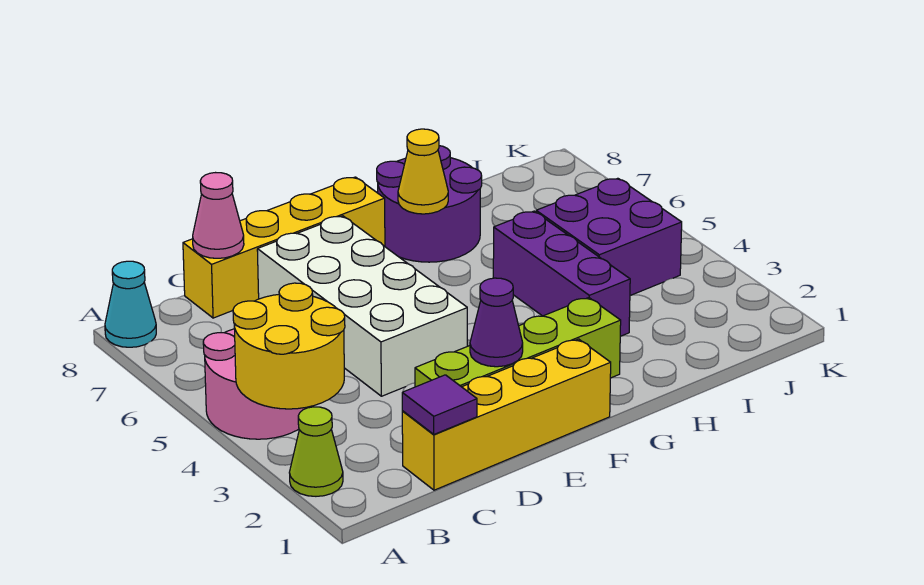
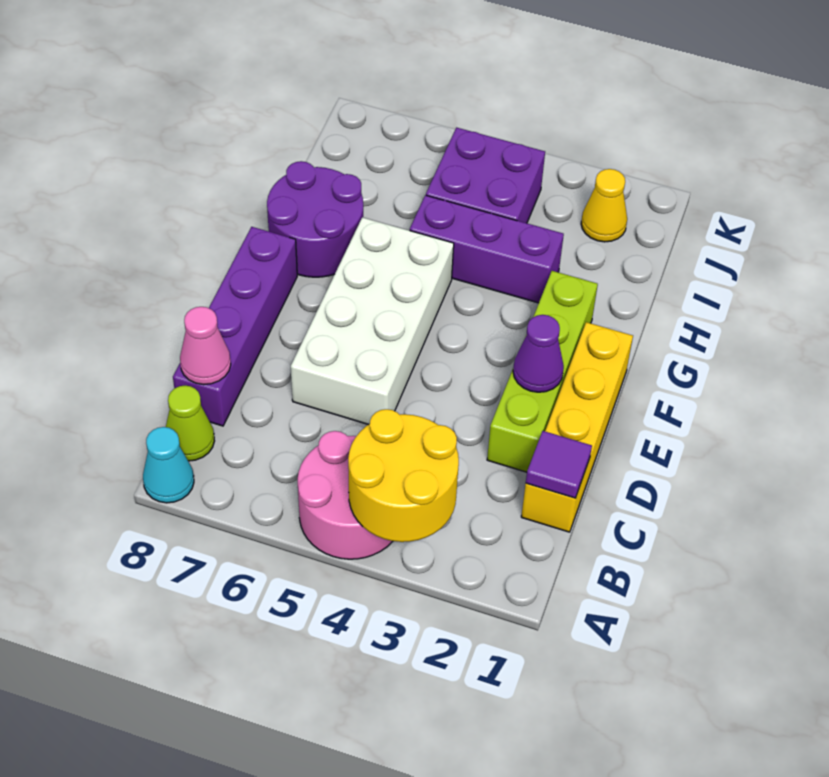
lime 1x1 cone [289,407,343,496] -> lime 1x1 cone moved to [166,386,214,461]
yellow 1x4 brick [183,177,385,318] -> purple 1x4 brick [173,227,297,426]
white 2x4 brick [257,216,467,396] -> white 2x4 brick turned to [291,217,454,425]
yellow 1x1 cone [398,129,448,214] -> yellow 1x1 cone moved to [581,169,627,242]

